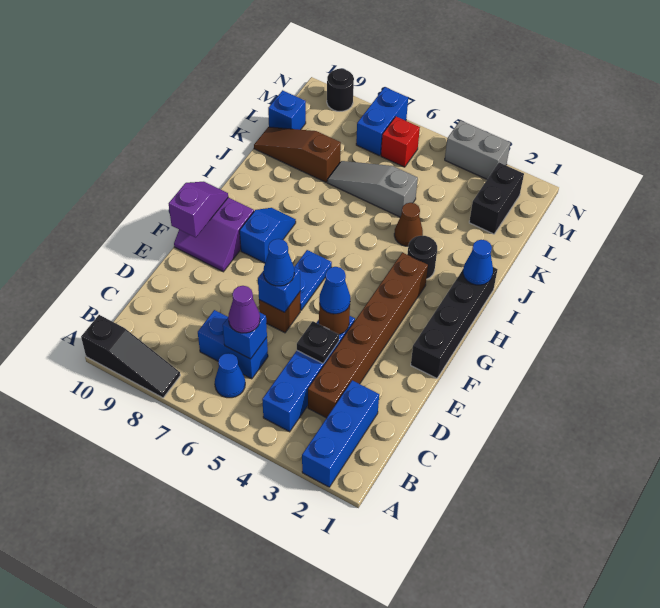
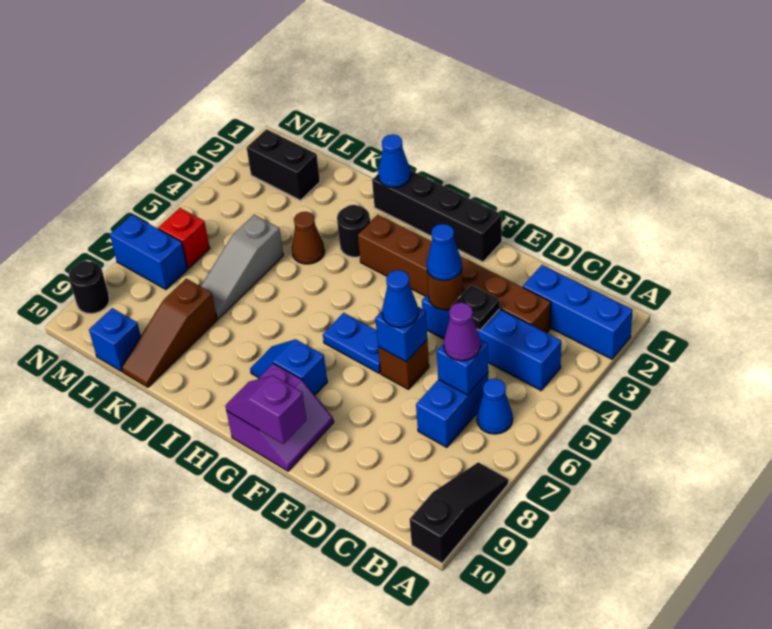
grey 1x2 brick [445,120,510,179] -> none

